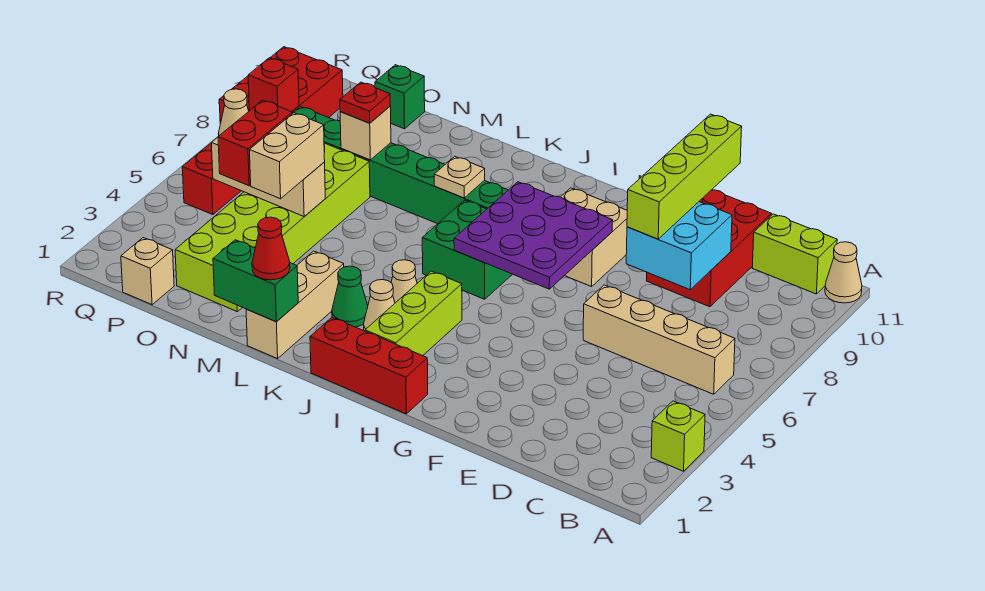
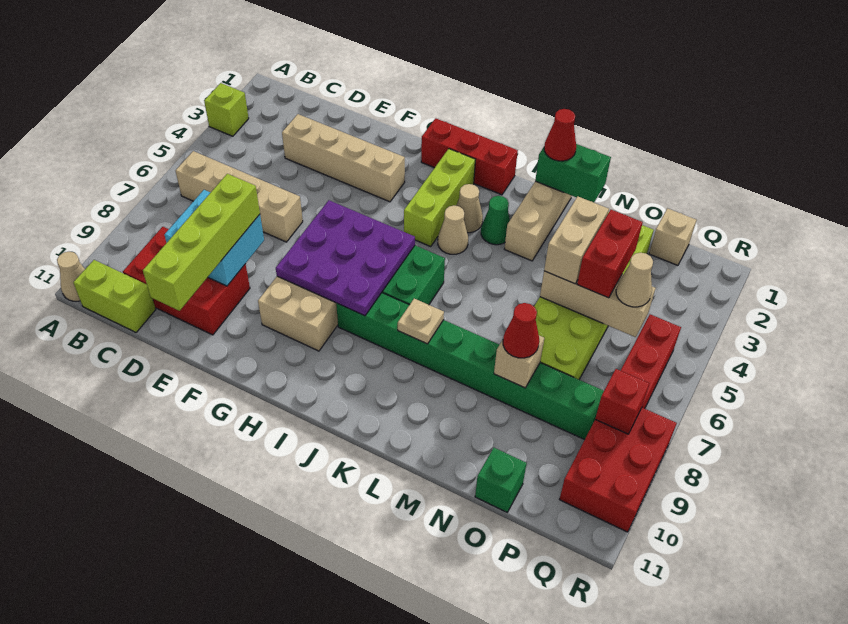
none -> tan 1x4 brick [282,114,405,202]
red 2x3 brick [646,190,771,307] -> red 2x3 brick turned to [123,227,250,335]
red 1x1 plate [340,82,391,123] -> red 1x1 cone [503,303,539,358]

